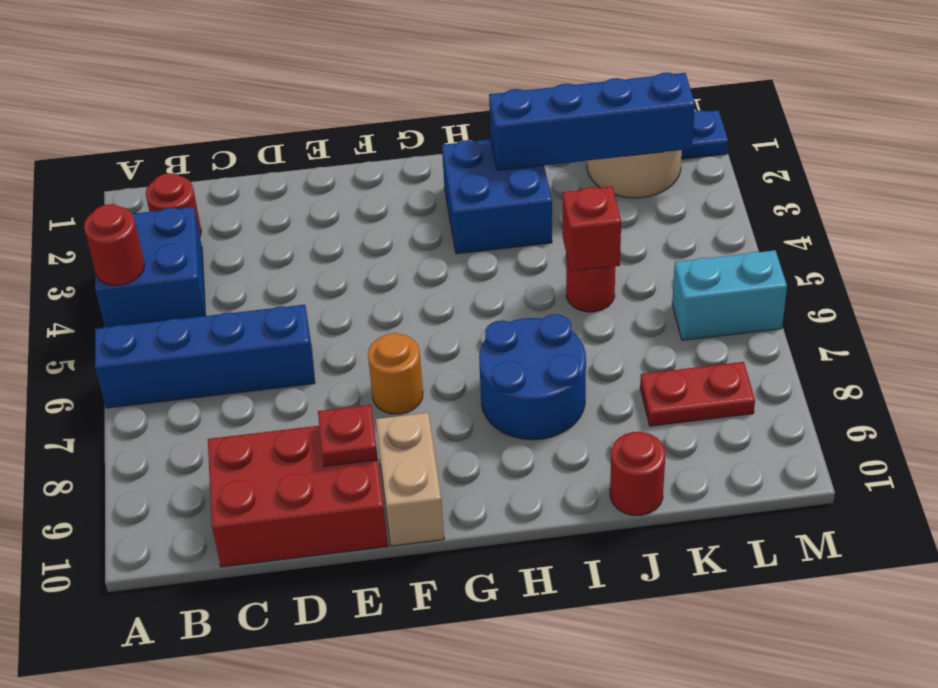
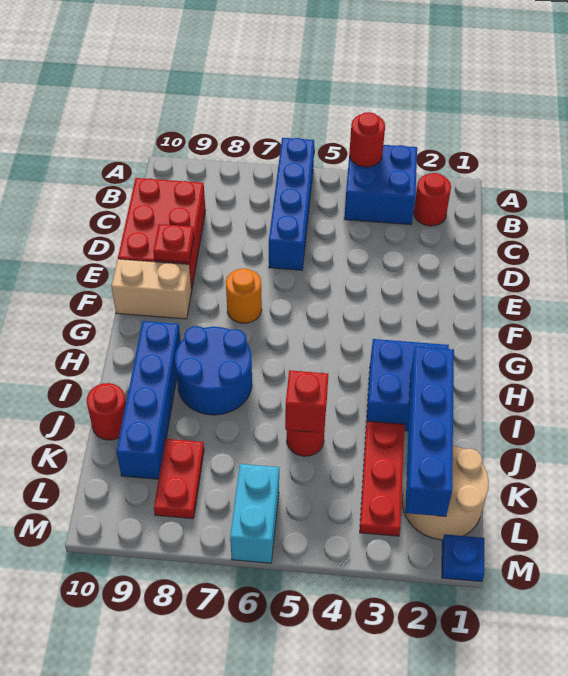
none -> blue 1x4 brick [116,321,181,479]
none -> red 1x3 plate [360,421,404,536]

